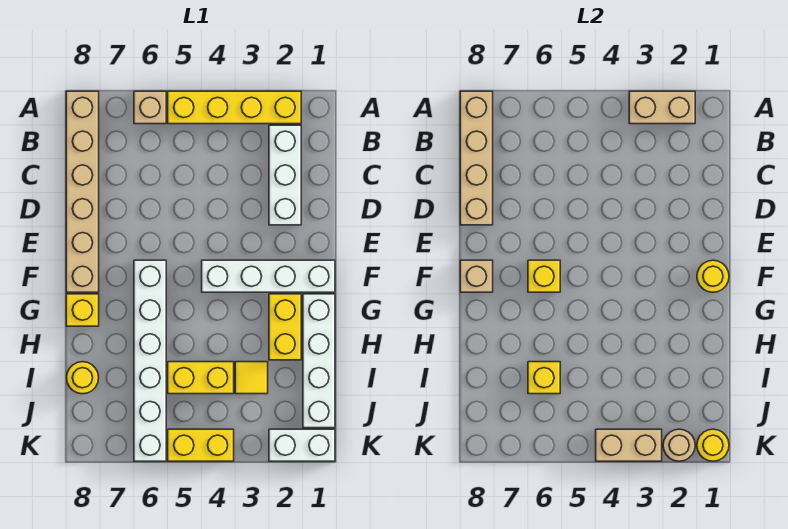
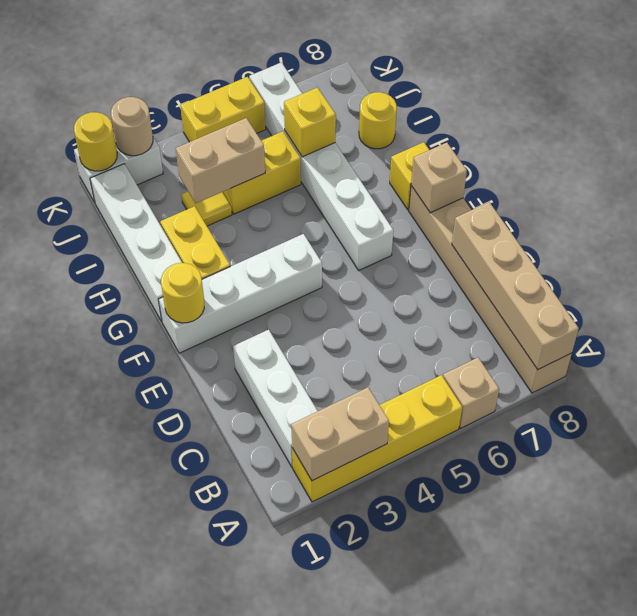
yellow 1x1 brick [528,260,560,292] -> none
tan 1x2 brick [596,429,662,461] -> tan 1x2 brick moved to [176,118,265,203]

